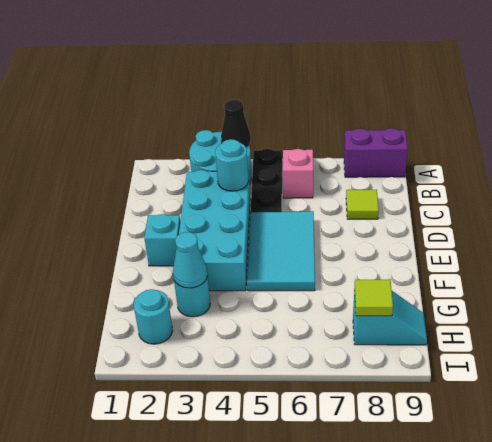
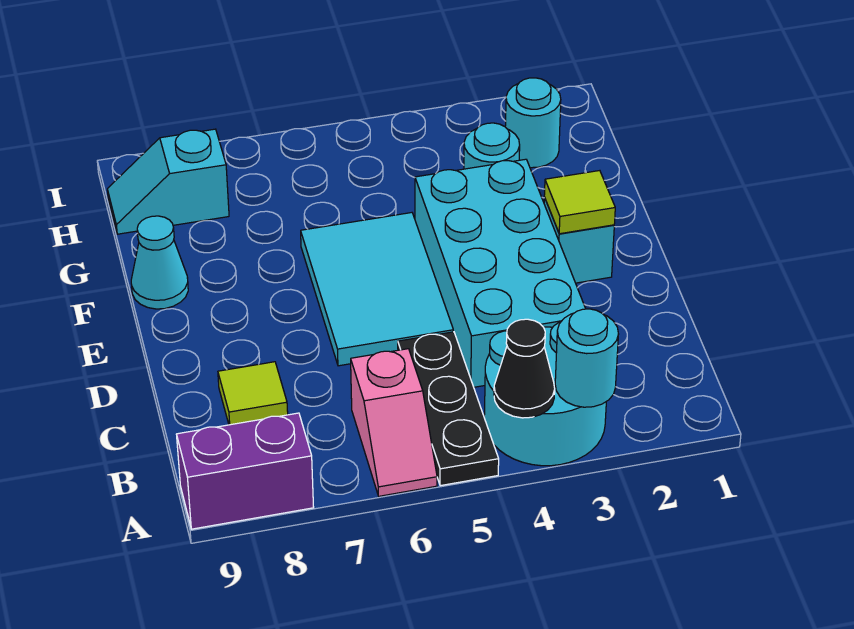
cyan 1x1 round brick [215,139,249,191] -> cyan 1x1 round brick moved to [555,309,618,407]
cyan 1x1 cone [173,232,208,288] -> cyan 1x1 cone moved to [131,216,188,309]
lime 1x1 tile [354,279,393,316] -> lime 1x1 tile moved to [544,171,615,234]

